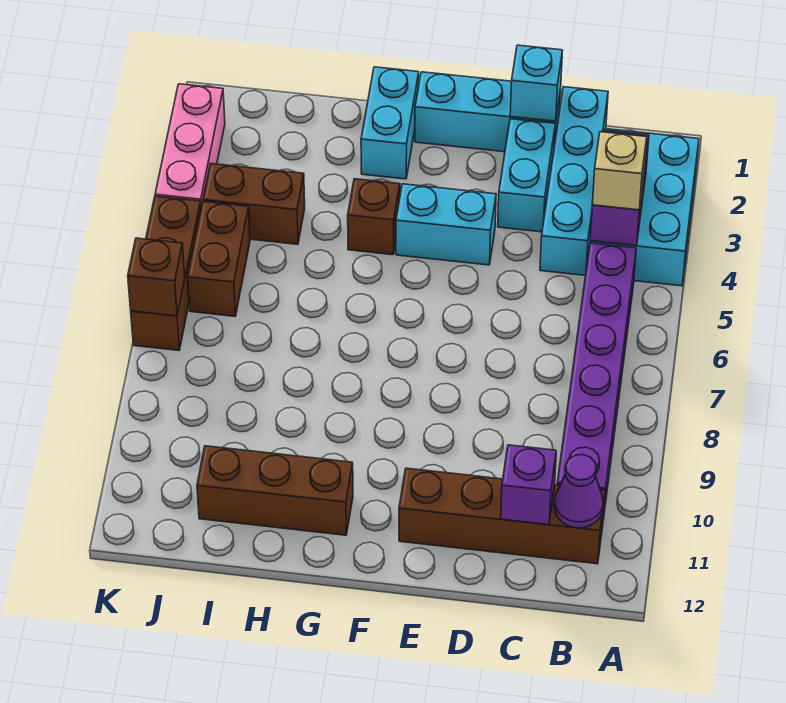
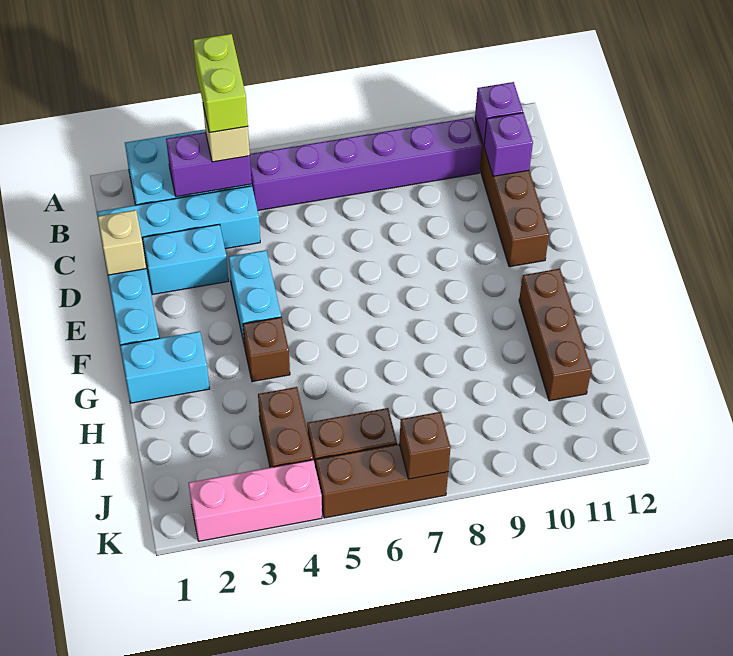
none -> lime 1x2 brick [193,34,248,133]
purple 1x1 cone [554,455,603,528] -> purple 1x1 brick [475,82,523,145]
cyan 1x1 brick [510,45,563,121] -> tan 1x1 brick [98,210,146,275]

